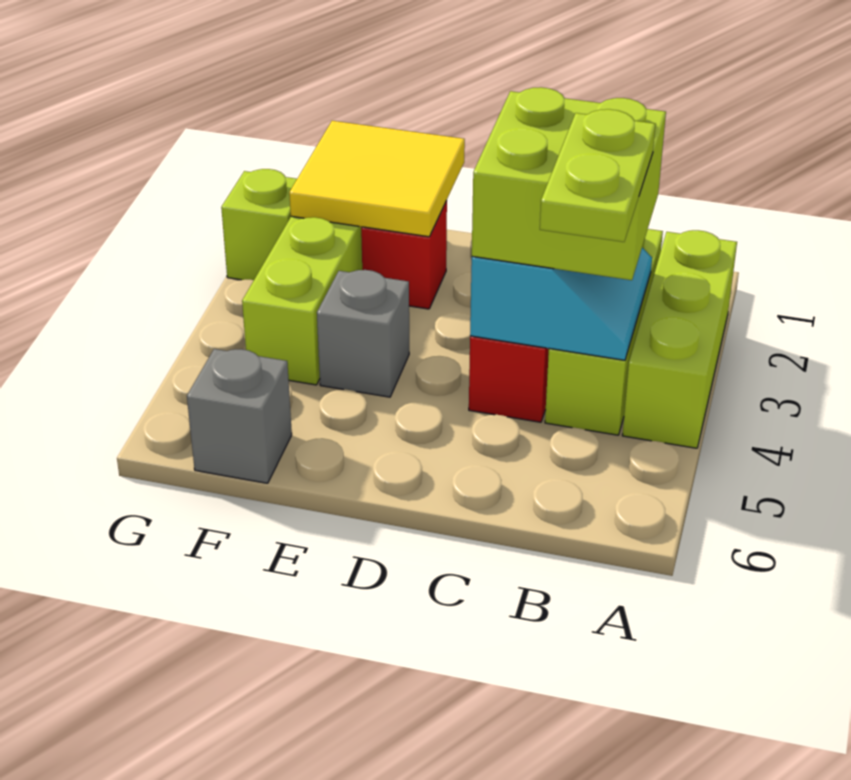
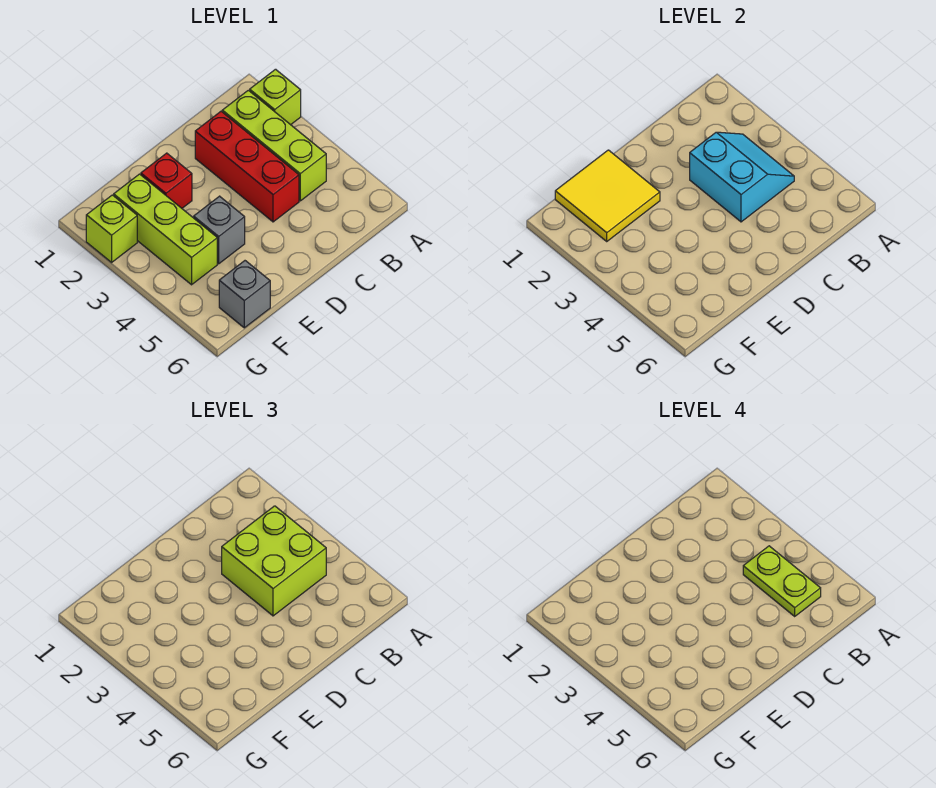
lime 1x3 brick [622,230,737,448] -> lime 1x1 brick [250,69,301,125]

